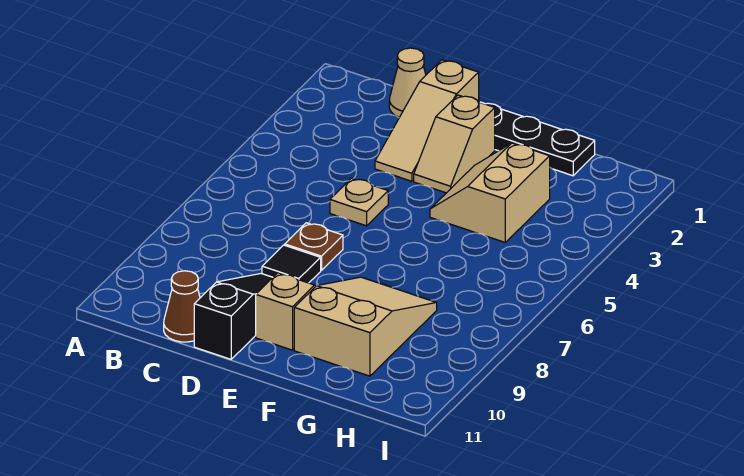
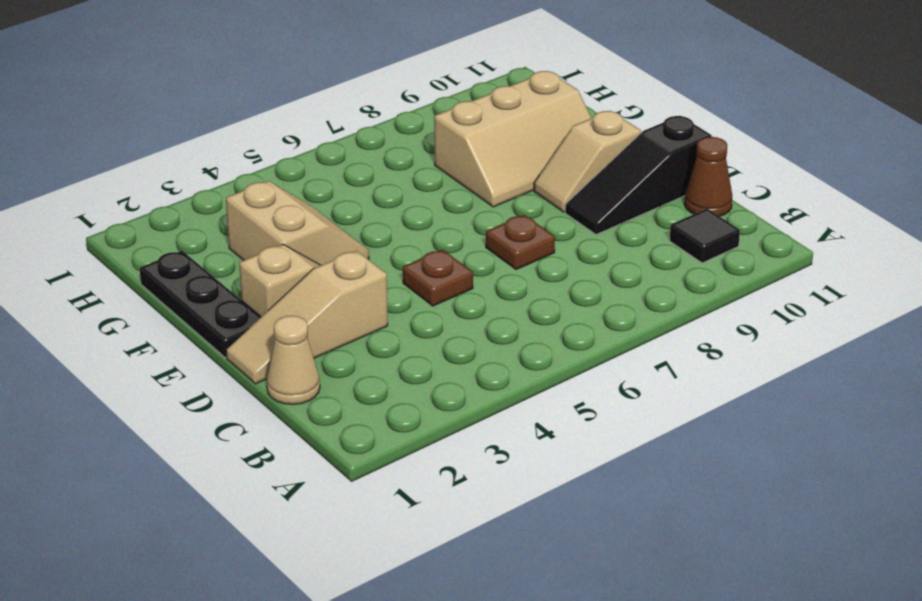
tan 1x3 slope [375,60,479,181] -> tan 1x3 slope turned to [226,251,388,384]
tan 1x1 plate [330,178,388,226] -> brown 1x1 plate [403,250,473,306]
black 1x1 tile [262,245,321,283] -> black 1x1 tile moved to [670,209,740,263]
tan 2x2 slope [430,143,550,242] -> tan 2x2 slope turned to [226,181,369,265]
tan 2x3 slope [294,277,437,376] -> tan 2x3 slope turned to [434,71,591,207]

